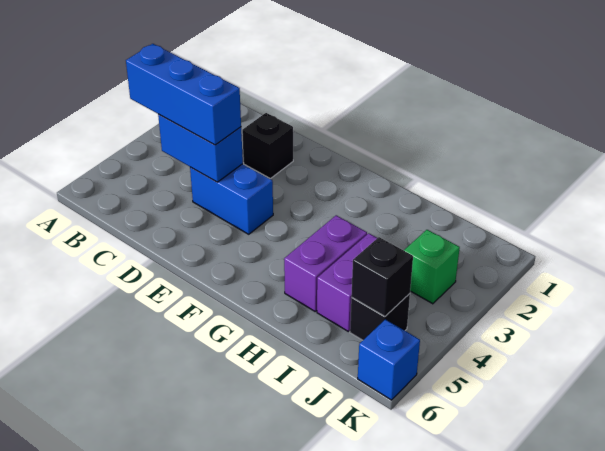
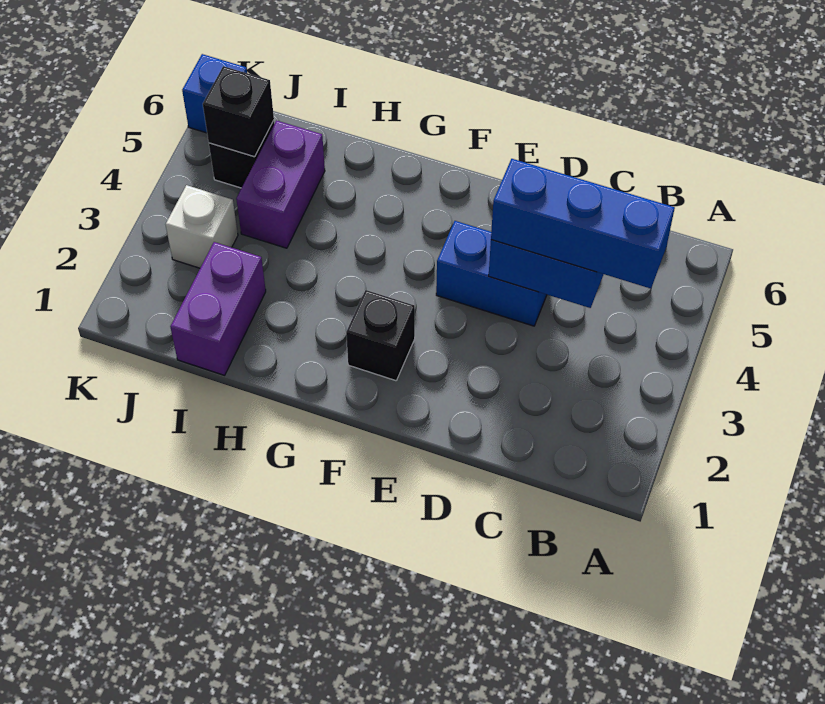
black 1x1 brick [242,113,293,178] -> black 1x1 brick moved to [346,290,415,381]
purple 1x2 brick [284,215,367,311] -> purple 1x2 brick moved to [170,242,266,375]
green 1x1 brick [404,230,460,304] -> white 1x1 brick [166,185,238,268]

